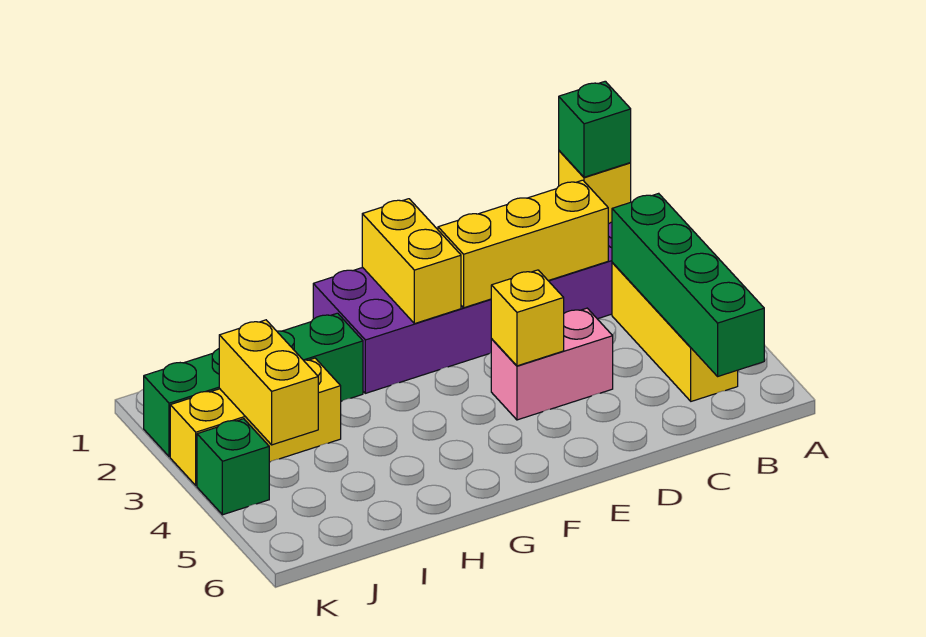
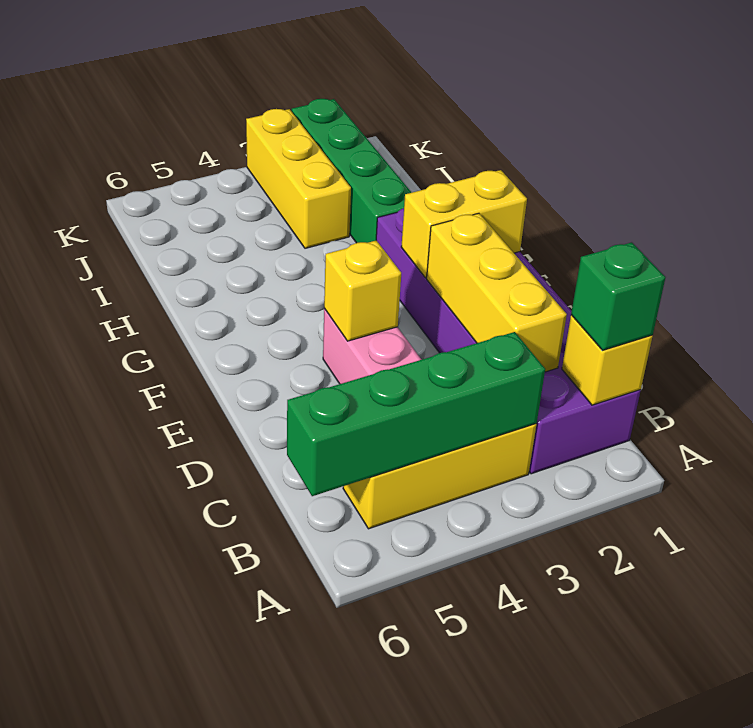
yellow 1x2 brick [219,320,318,445] -> none
green 1x1 brick [197,419,269,515] -> none

